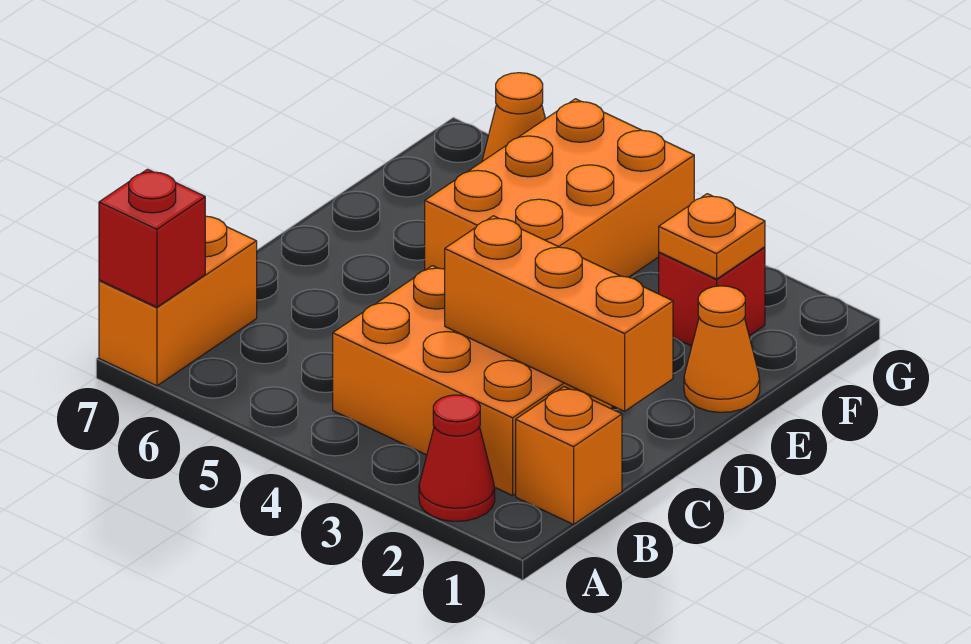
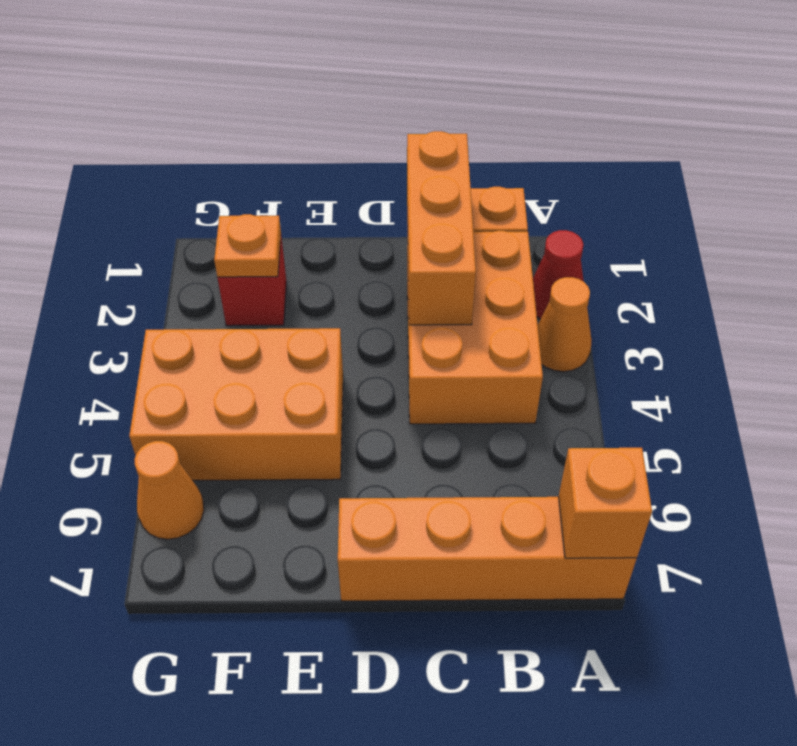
orange 1x2 brick [99,216,257,386] -> orange 1x4 brick [338,497,637,601]
red 1x1 brick [99,169,205,307] -> orange 1x1 brick [559,448,652,558]
orange 1x1 cone [684,286,760,412] -> orange 1x1 cone moved to [538,277,592,372]

